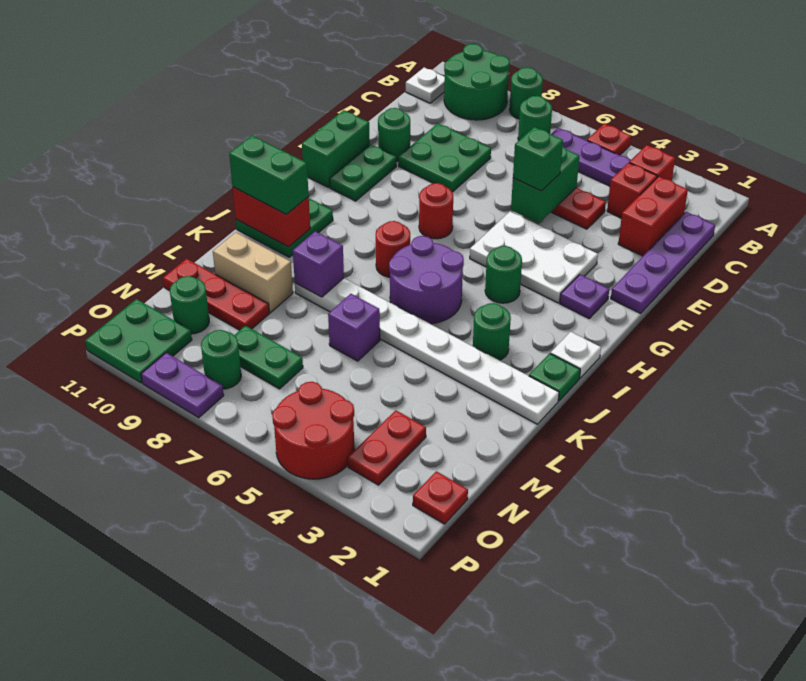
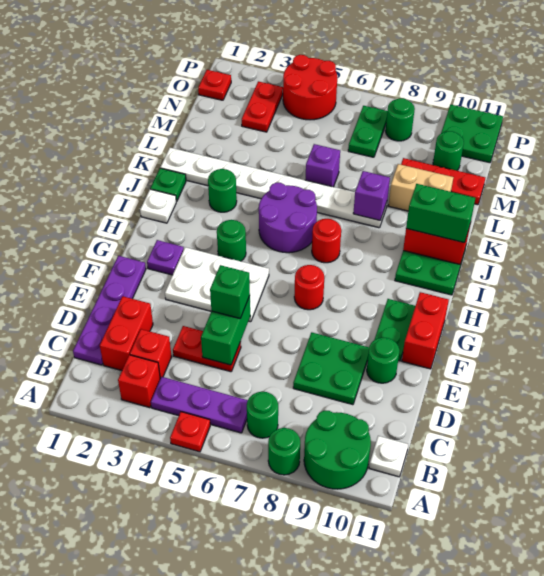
green 1x2 brick [302,110,370,187] -> red 1x2 brick [402,292,449,369]
green 1x2 plate [234,326,303,389] -> green 1x2 plate turned to [348,106,387,157]
purple 1x2 plate [141,353,224,418] -> none

